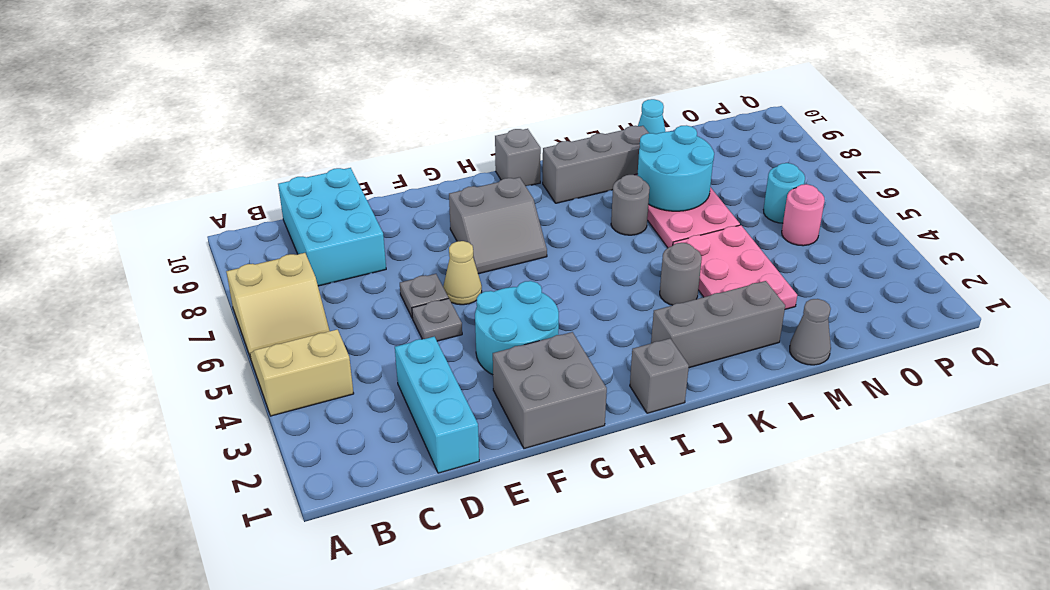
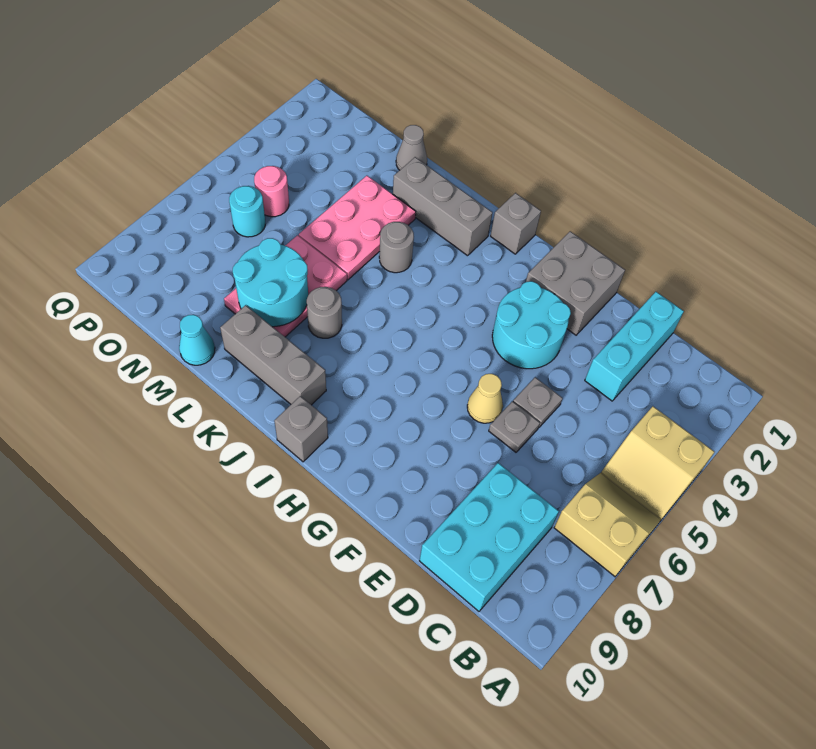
grey 2x2 slope [449,177,547,274] -> none

